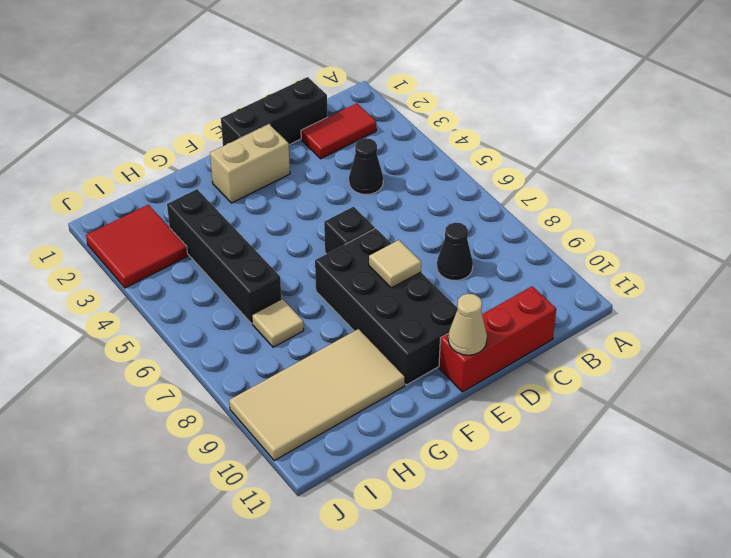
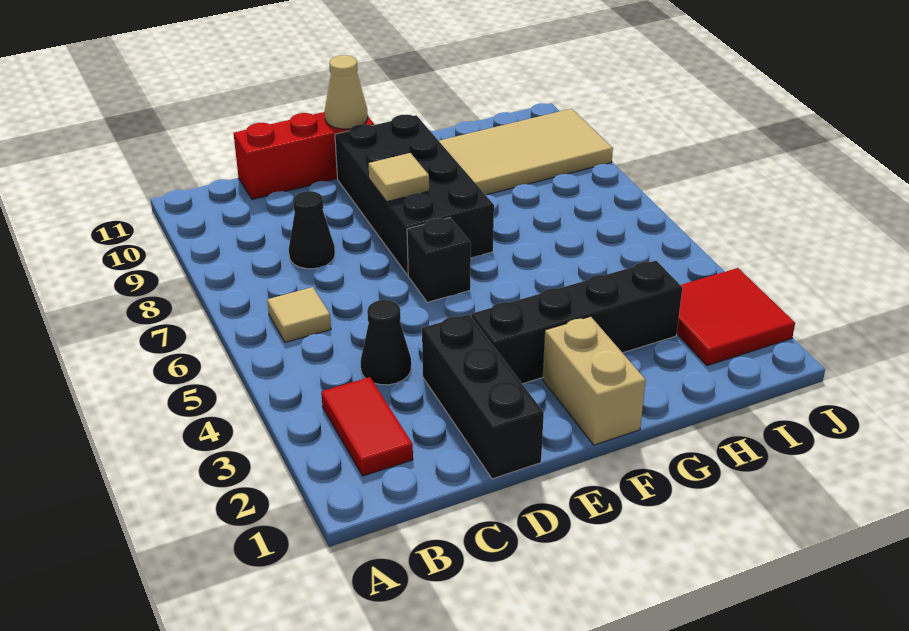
red 1x2 tile [301,103,376,159] -> red 1x2 tile turned to [321,377,413,476]
black 1x3 brick [221,77,327,146] -> black 1x3 brick turned to [422,314,544,479]
tan 1x2 brick [210,124,290,203] -> tan 1x2 brick turned to [542,317,646,445]
black 1x4 brick [167,189,281,324] -> black 1x4 brick turned to [472,261,682,384]
tan 1x1 tile [252,299,304,347] -> tan 1x1 tile moved to [267,287,331,342]

